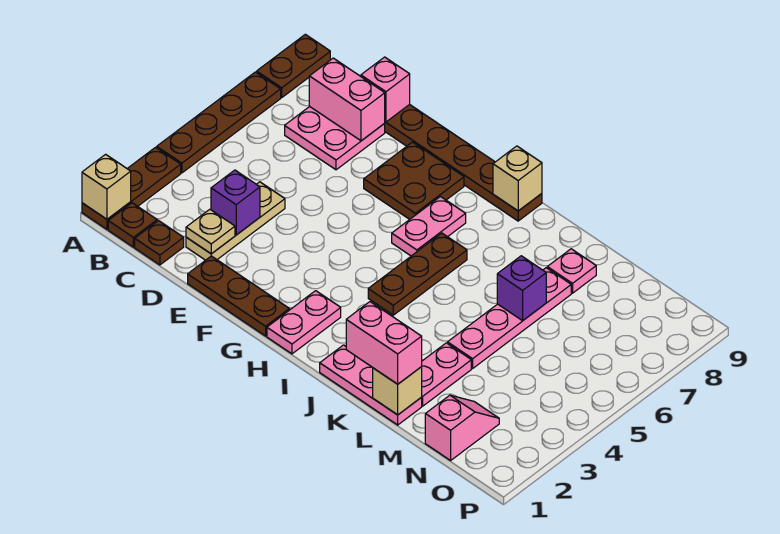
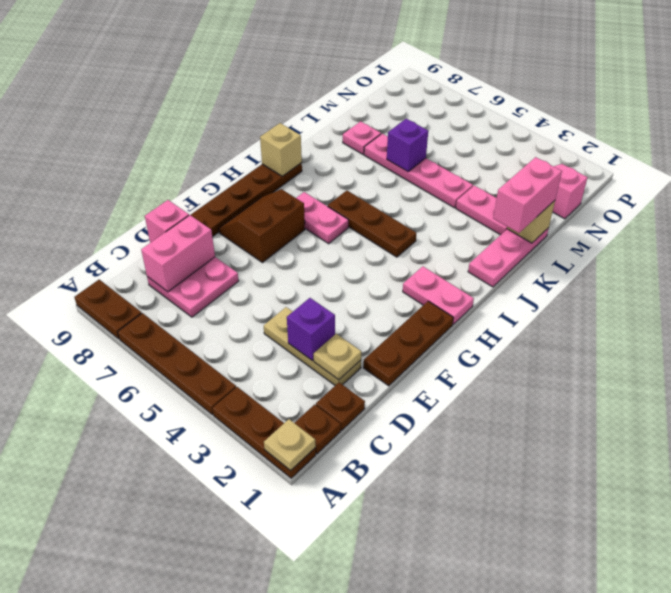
tan 1x1 brick [82,154,131,219] -> tan 1x1 plate [264,419,316,471]
brown 2x2 plate [364,142,464,219] -> brown 2x2 slope [219,189,305,263]

